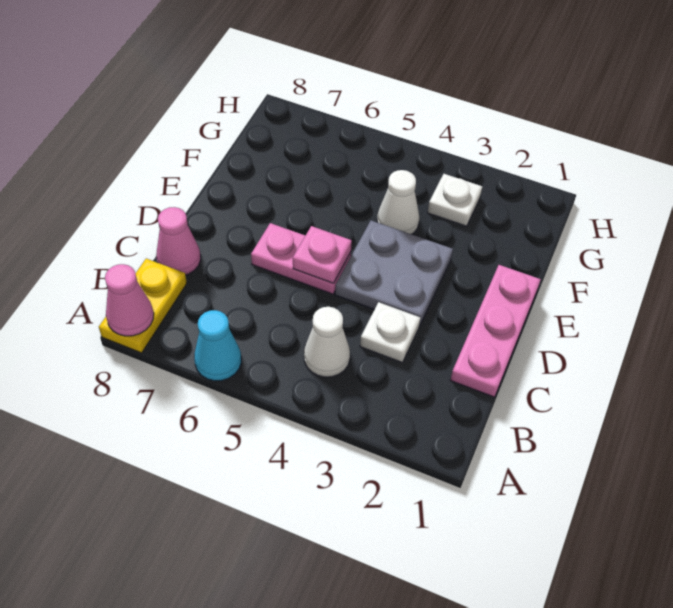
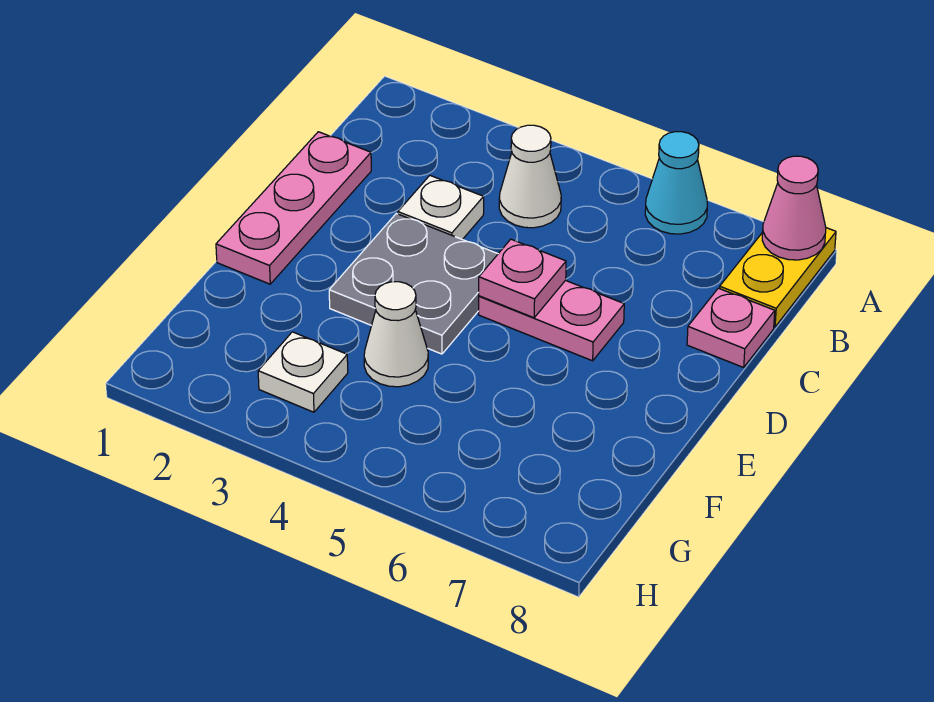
pink 1x1 cone [156,207,201,275] -> pink 1x1 plate [687,288,775,367]

